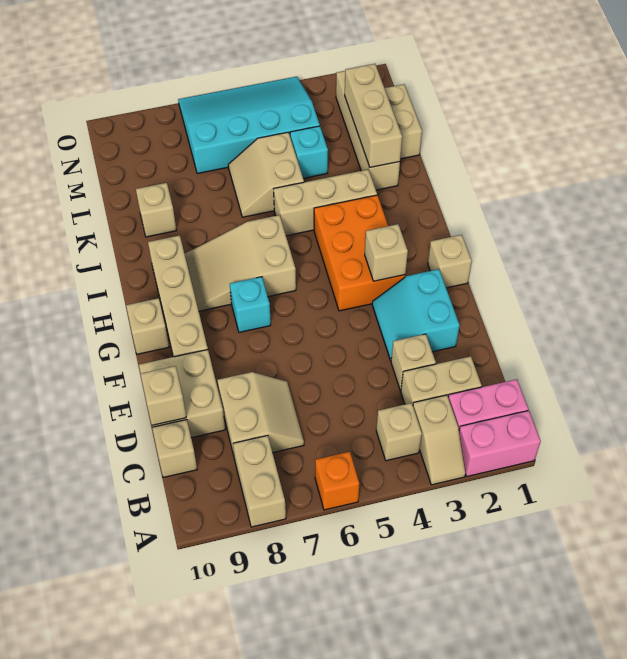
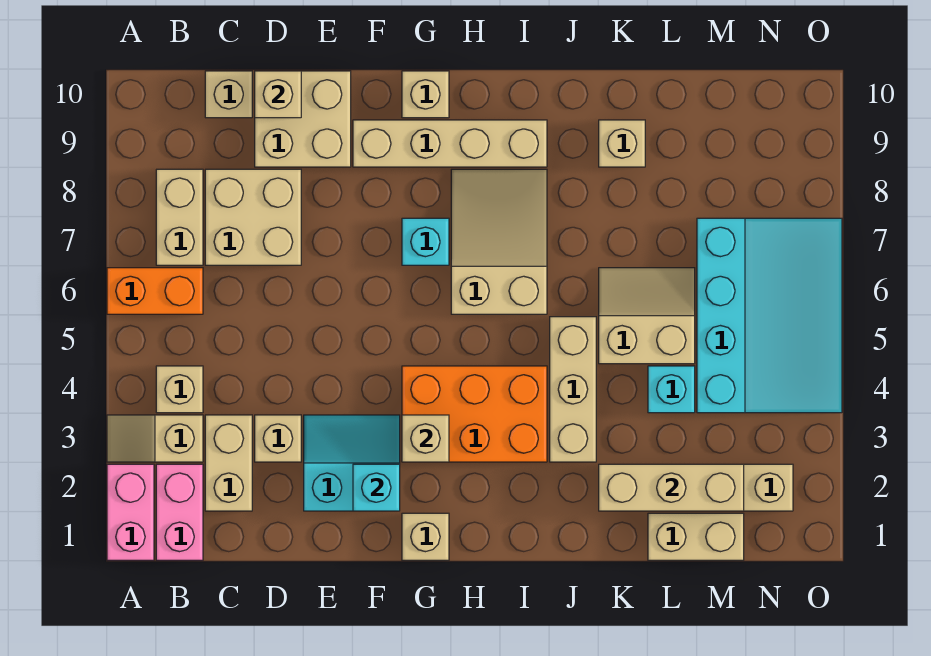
orange 1x1 brick [315,452,359,510] -> orange 1x2 brick [107,268,203,314]
tan 1x2 brick [233,436,286,527] -> tan 1x2 brick turned to [156,169,203,265]
tan 2x2 slope [217,372,304,459] -> tan 2x2 brick [205,169,301,265]
none -> cyan 1x1 brick [353,464,400,511]

